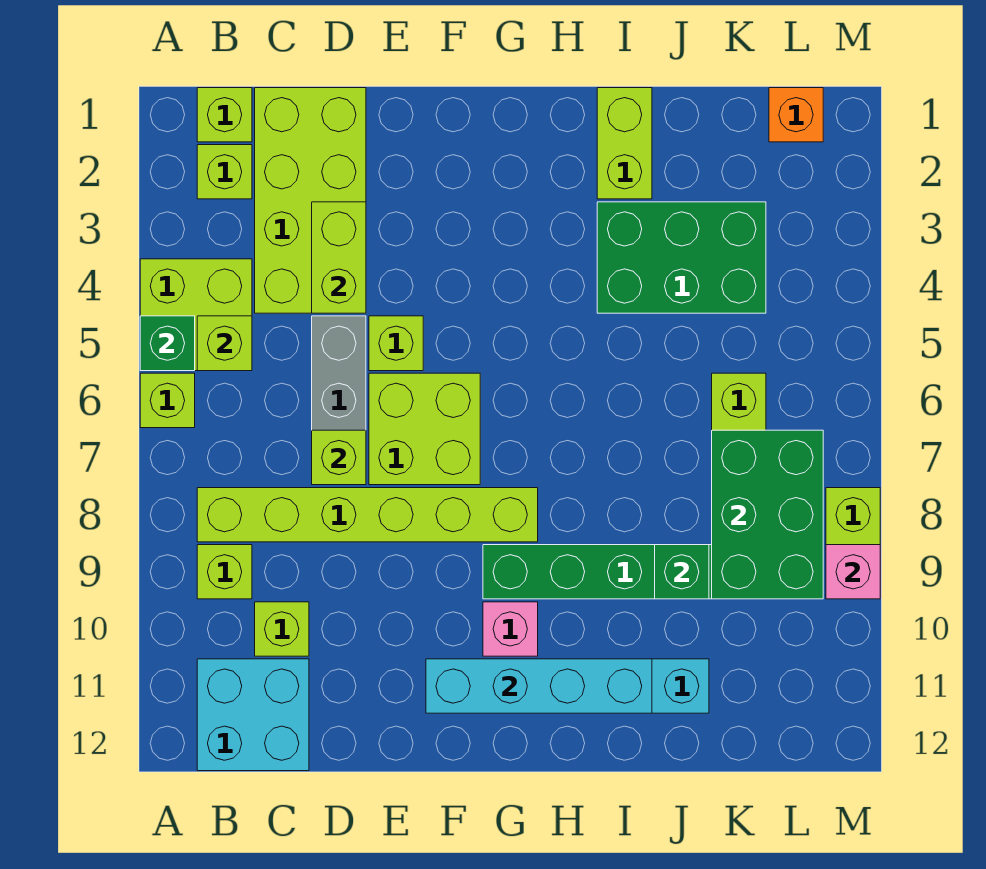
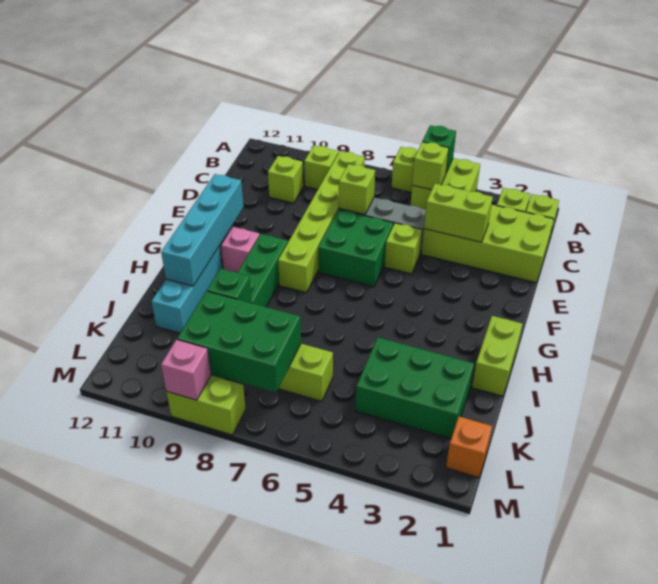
cyan 2x2 brick [197,659,309,771] -> none
lime 2x2 brick [369,373,480,485] -> green 2x2 brick [318,209,393,287]
lime 1x2 brick [597,88,652,199] -> lime 1x2 brick turned to [472,316,522,396]
green 2x3 brick [597,202,766,313] -> green 2x3 brick turned to [356,337,474,439]

